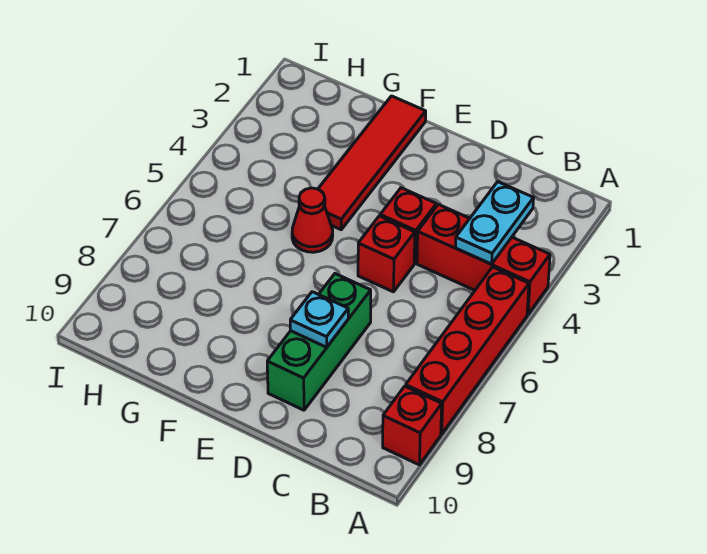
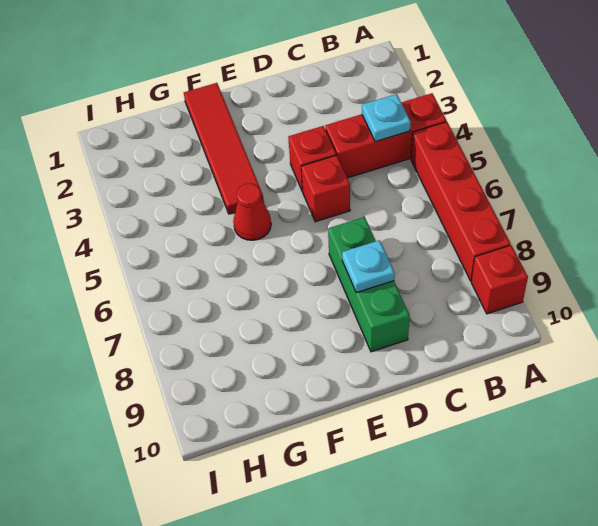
cyan 1x2 plate [455,182,534,264] -> cyan 1x1 plate [362,94,411,142]

